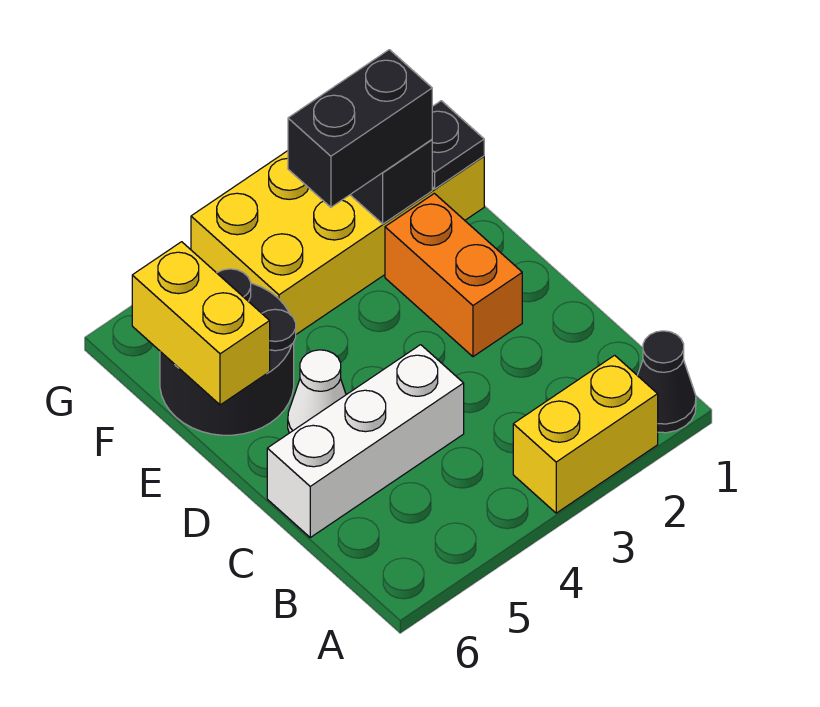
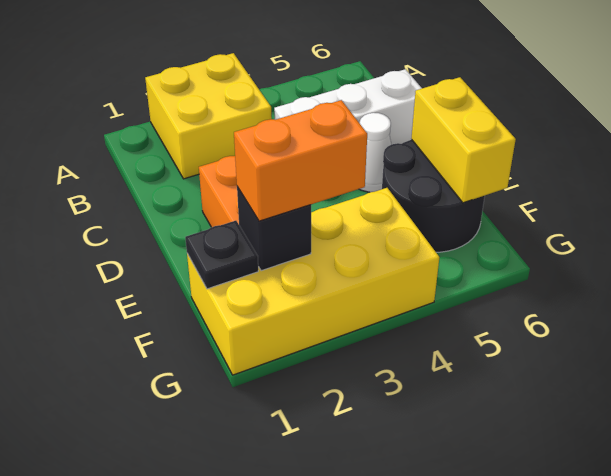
black 1x1 cone [637,331,696,433] -> none
yellow 1x2 brick [513,355,658,513] -> yellow 2x2 brick [145,53,272,179]
black 1x2 brick [288,50,432,207] -> orange 1x2 brick [234,100,367,221]

